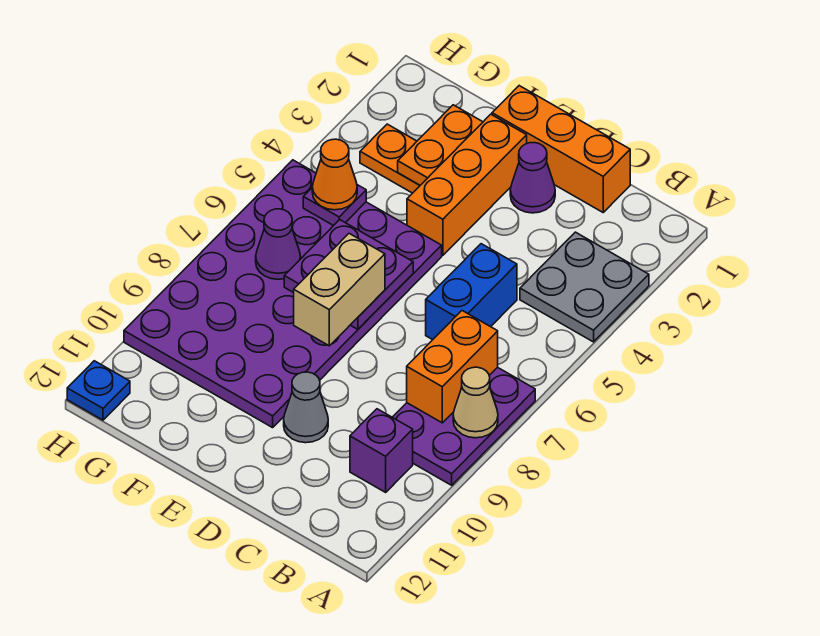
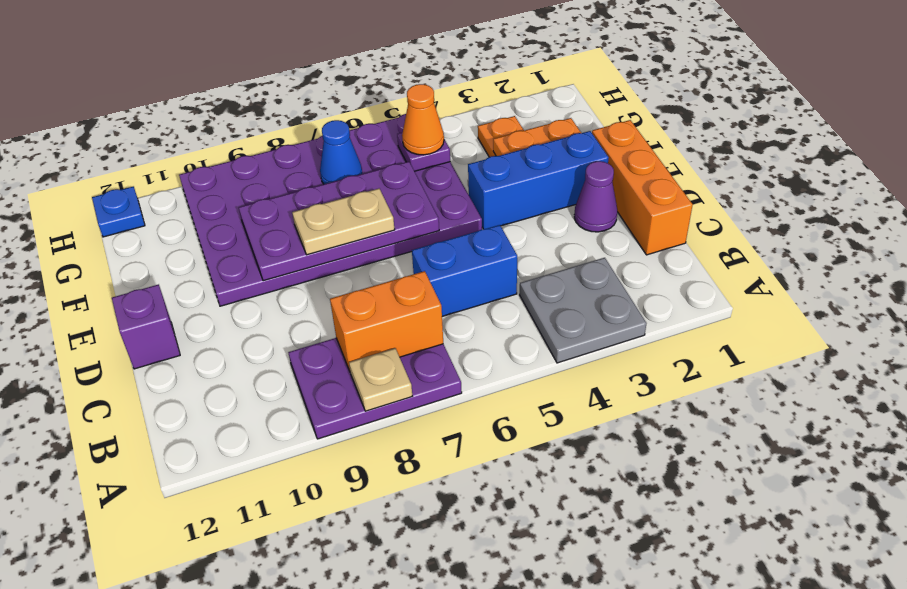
tan 1x1 cone [453,367,498,438] -> tan 1x1 plate [349,348,412,411]
purple 1x1 brick [350,409,413,492] -> purple 1x1 brick moved to [112,284,180,369]
grey 1x1 cone [284,372,328,443] -> none
orange 1x3 brick [407,114,527,255] -> blue 1x3 brick [468,131,609,229]
purple 2x2 plate [284,220,413,329] -> purple 2x4 plate [239,162,439,281]
tan 1x2 brick [294,234,385,346] -> tan 1x2 plate [292,189,395,255]
purple 1x1 cone [256,209,301,279] -> blue 1x1 cone [320,120,362,184]

